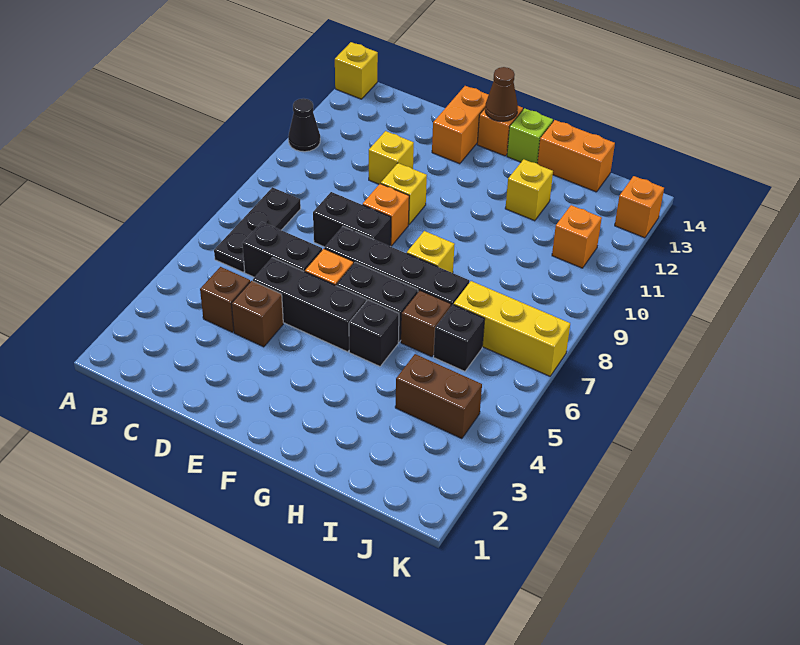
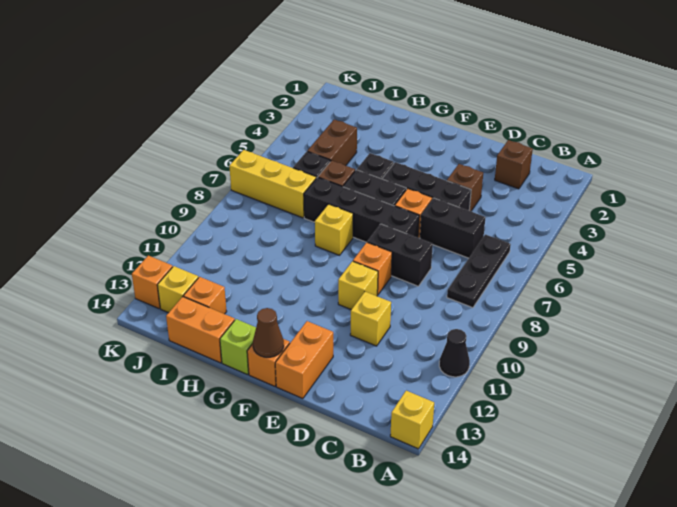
brown 1x1 brick [200,267,250,332] -> brown 1x1 brick moved to [495,140,533,189]
yellow 1x1 brick [505,159,553,221] -> yellow 1x1 brick moved to [157,266,198,313]
brown 1x2 brick [395,354,482,439] -> brown 1x2 brick turned to [307,120,357,166]
orange 1x1 brick [552,205,602,268] -> orange 1x1 brick moved to [183,277,227,314]

